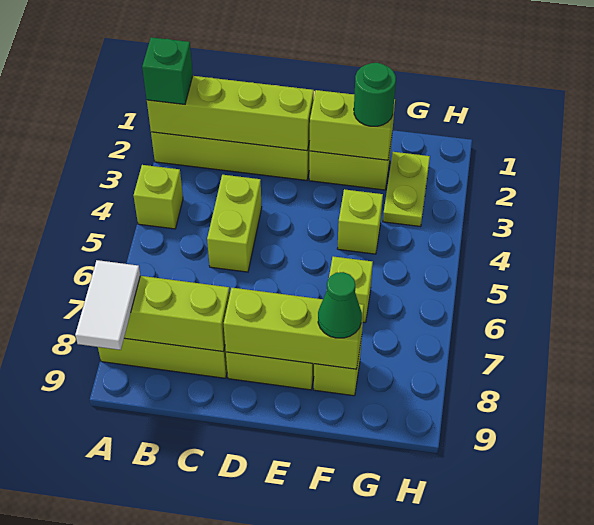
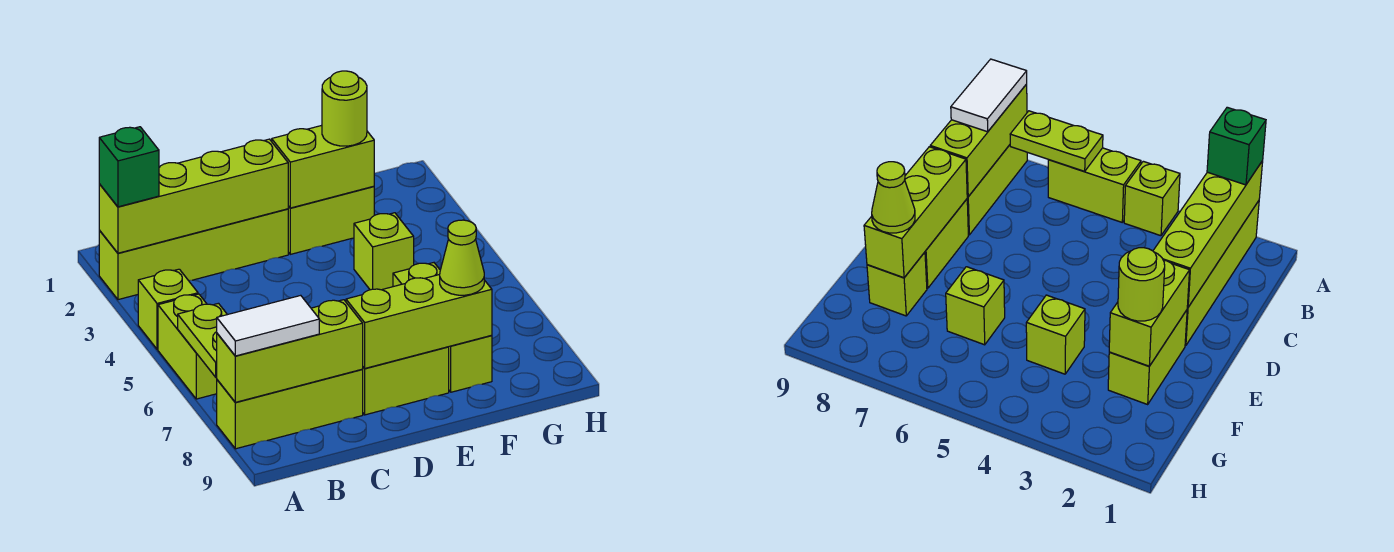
white 1x2 tile [75,260,140,350] -> white 1x2 tile turned to [217,295,319,356]
lime 1x2 brick [207,175,262,272] -> lime 1x2 brick moved to [158,294,217,399]
green 1x1 round brick [354,63,396,126] -> lime 1x1 round brick [322,71,367,146]
green 1x1 cone [318,272,362,338] -> lime 1x1 cone [440,220,484,295]
lime 1x2 plate [383,152,430,227] -> lime 1x2 plate moved to [178,303,227,377]

